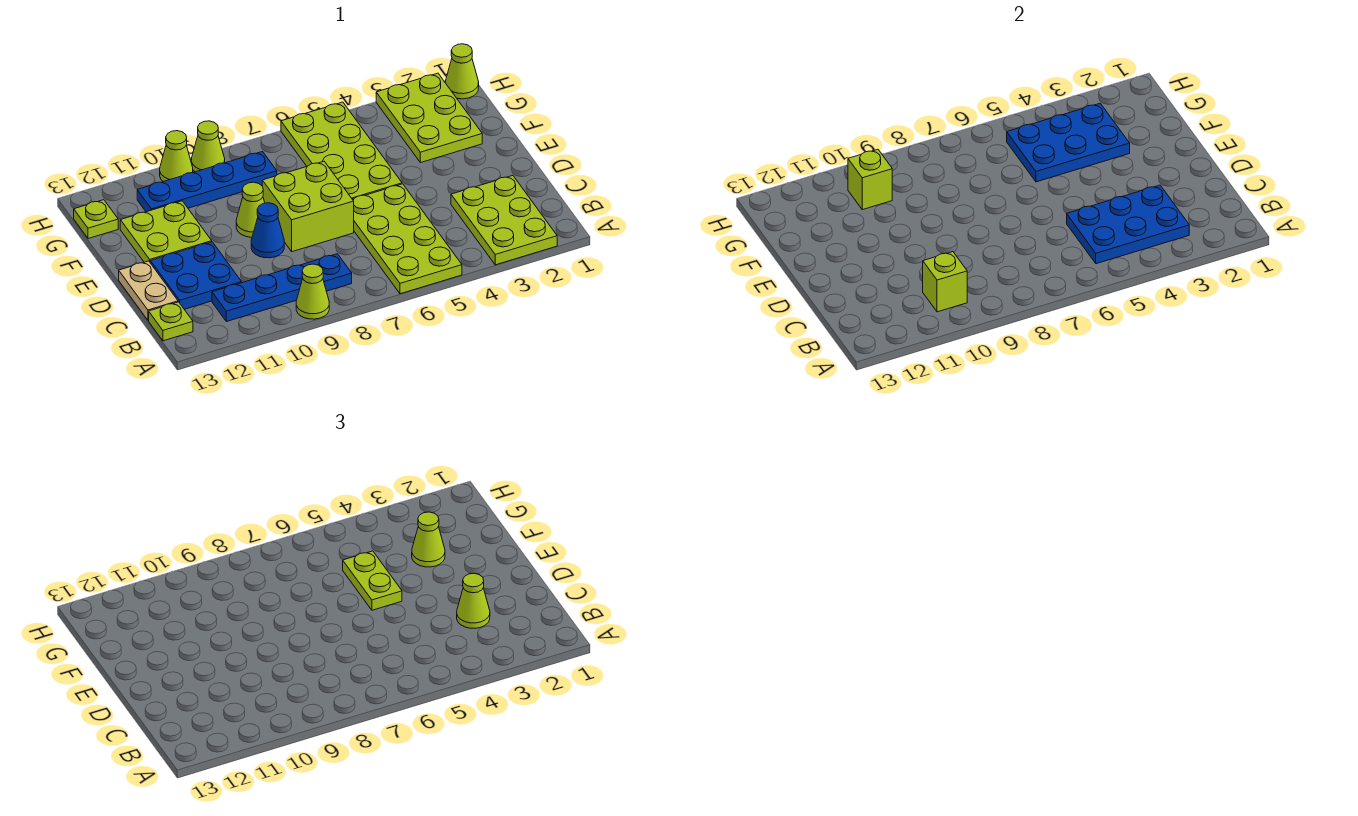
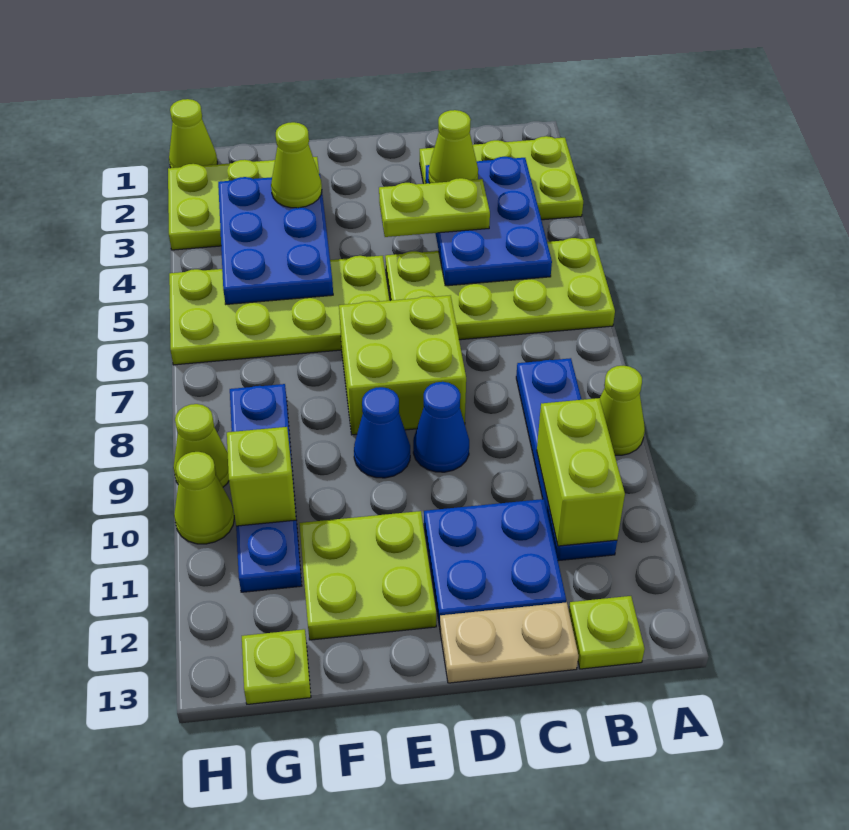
lime 1x1 brick [923,252,967,312] -> lime 1x2 brick [537,398,625,546]
lime 1x2 plate [343,551,402,610] -> lime 1x2 plate moved to [379,178,490,237]
lime 1x1 cone [236,182,265,237] -> blue 1x1 cone [354,387,410,478]

